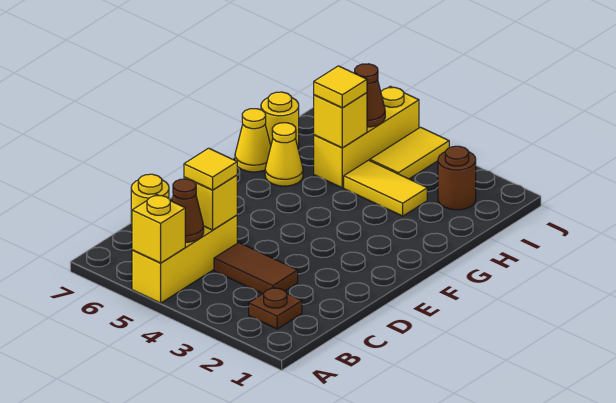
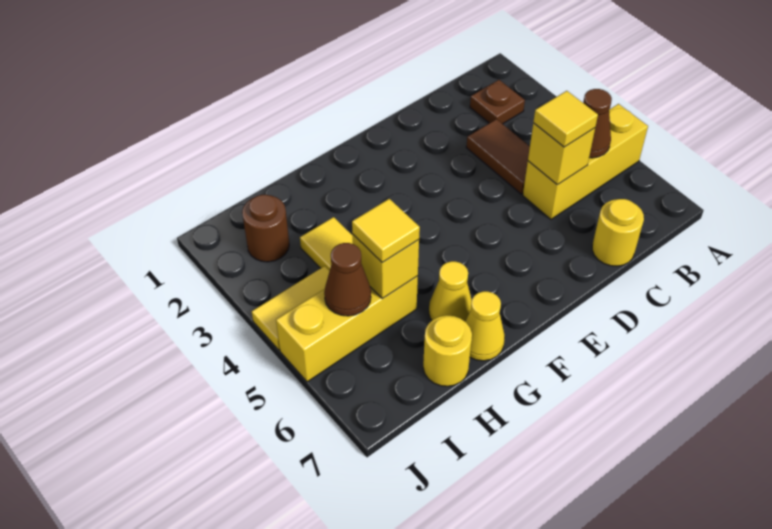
yellow 1x1 brick [132,195,185,263] -> none

